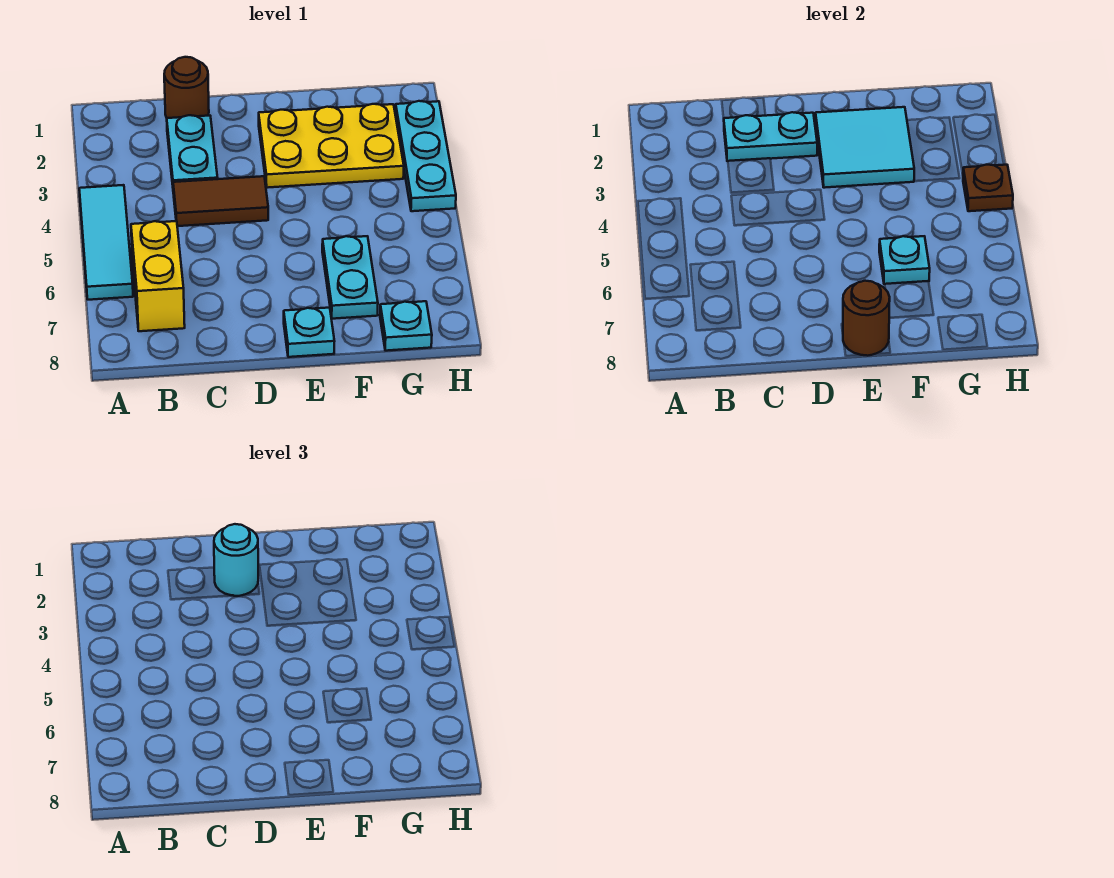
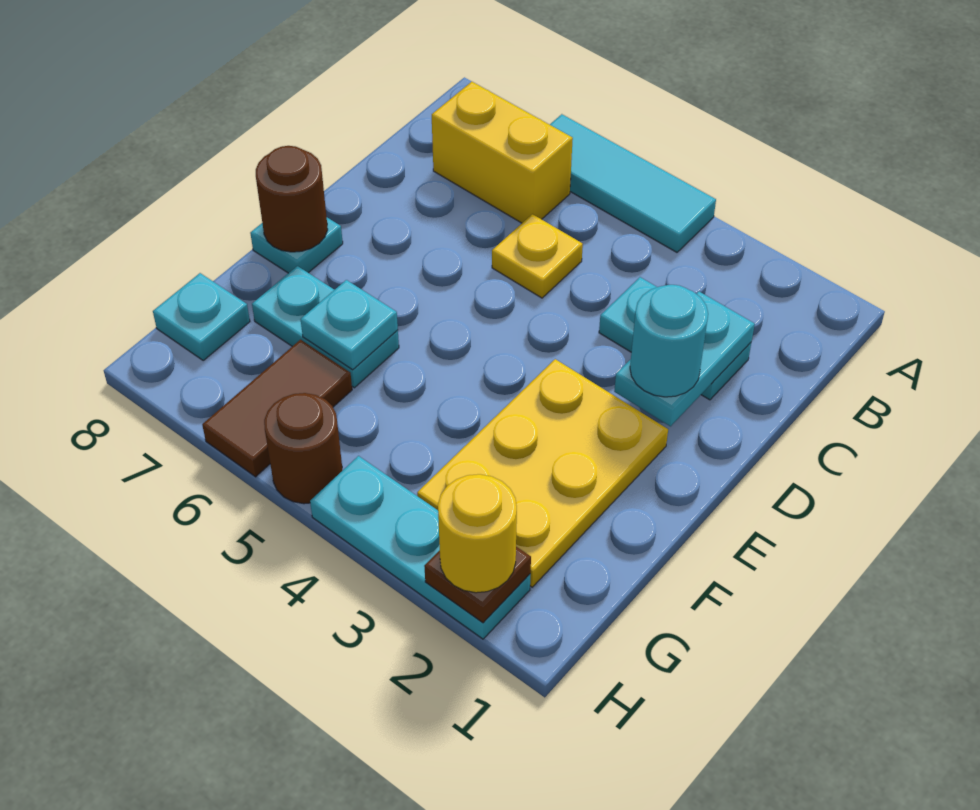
brown 1x1 round brick [164,57,209,118] -> brown 1x1 round brick moved to [264,393,342,504]
brown 1x2 tile [173,176,268,226] -> brown 1x2 tile moved to [202,340,352,477]
none -> yellow 1x1 plate [492,214,583,298]
cyan 2x2 tile [816,107,914,188] -> none
none -> yellow 1x1 round brick [438,474,517,593]
brown 1x1 plate [963,164,1013,211] -> brown 1x1 plate moved to [424,547,531,623]

